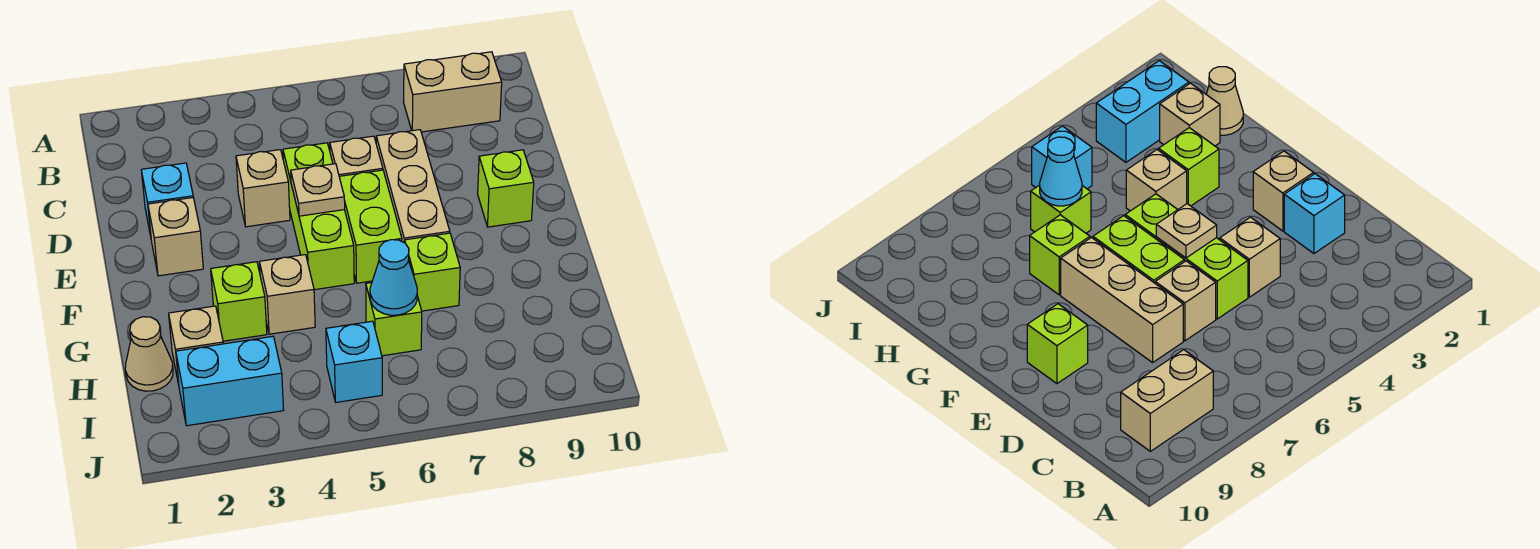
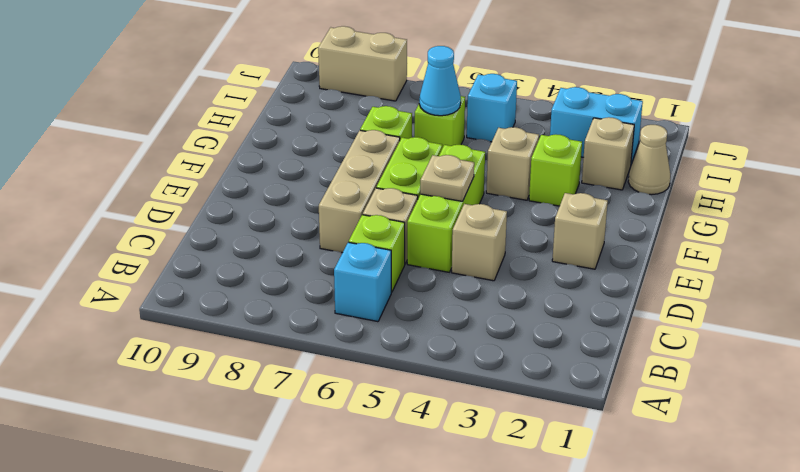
tan 1x2 brick [404,52,502,132] -> tan 1x2 brick moved to [318,26,407,101]
cyan 1x1 brick [141,163,193,236] -> cyan 1x1 brick moved to [334,242,391,322]
lime 1x1 brick [478,150,534,227] -> lime 1x1 brick moved to [349,215,405,292]

